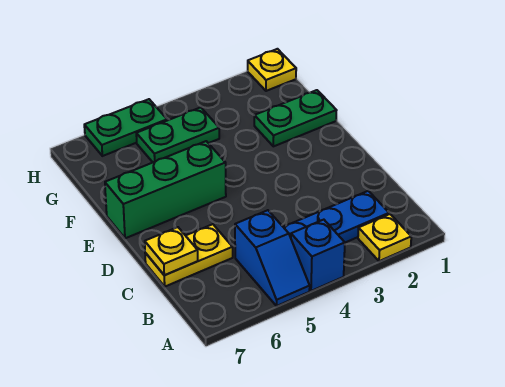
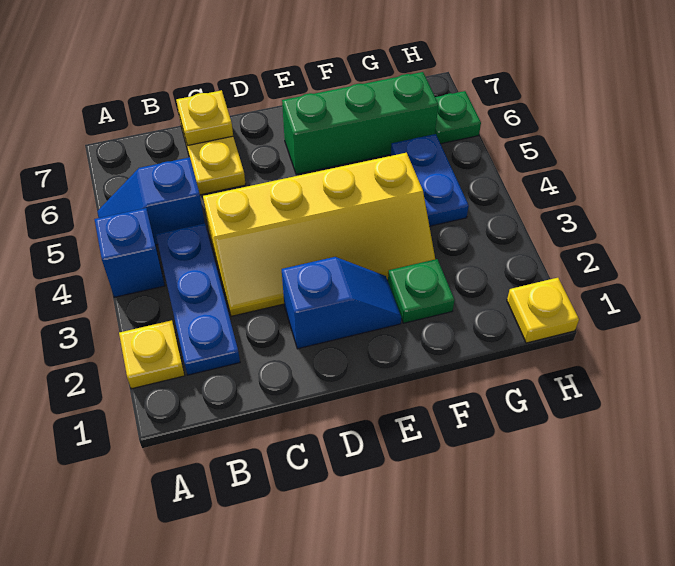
none -> yellow 2x4 slope [203,153,435,316]
none -> blue 1x2 slope [282,257,401,349]
green 1x3 brick [105,141,226,238] -> green 1x3 brick turned to [282,72,438,174]
green 1x2 plate [254,90,337,146] -> green 1x1 plate [388,259,455,323]
green 1x2 plate [136,107,219,162] -> blue 1x2 plate [391,134,469,226]
green 1x2 plate [84,99,167,156] -> green 1x1 plate [435,91,481,144]

